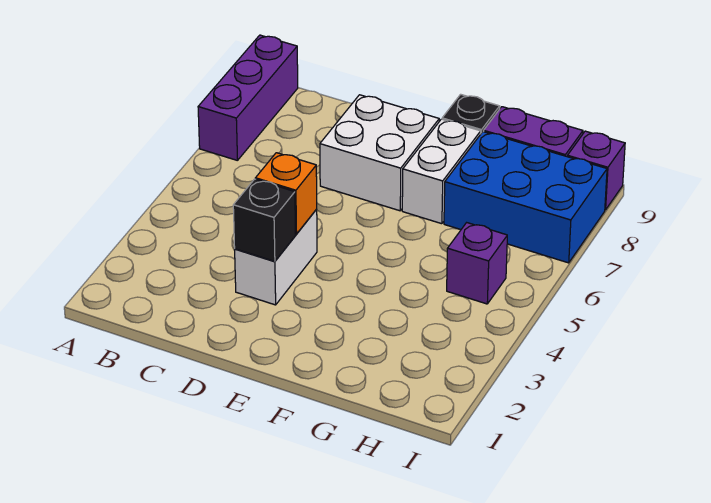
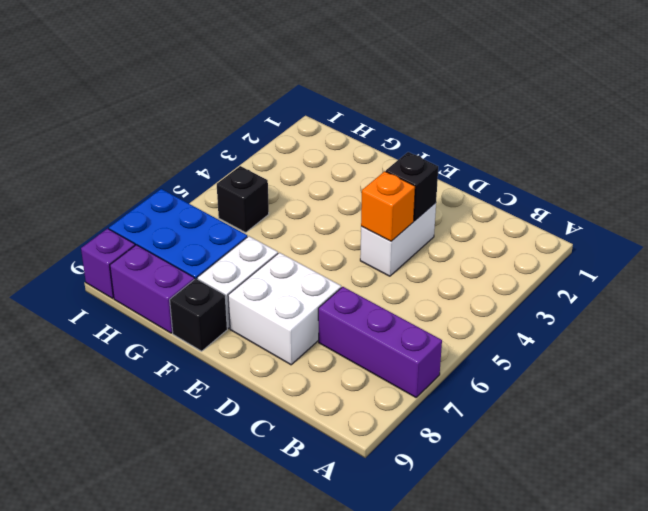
purple 1x3 brick [198,35,298,161] -> purple 1x3 brick turned to [318,287,442,397]
purple 1x1 brick [447,223,507,304] -> black 1x1 brick [217,166,269,232]

